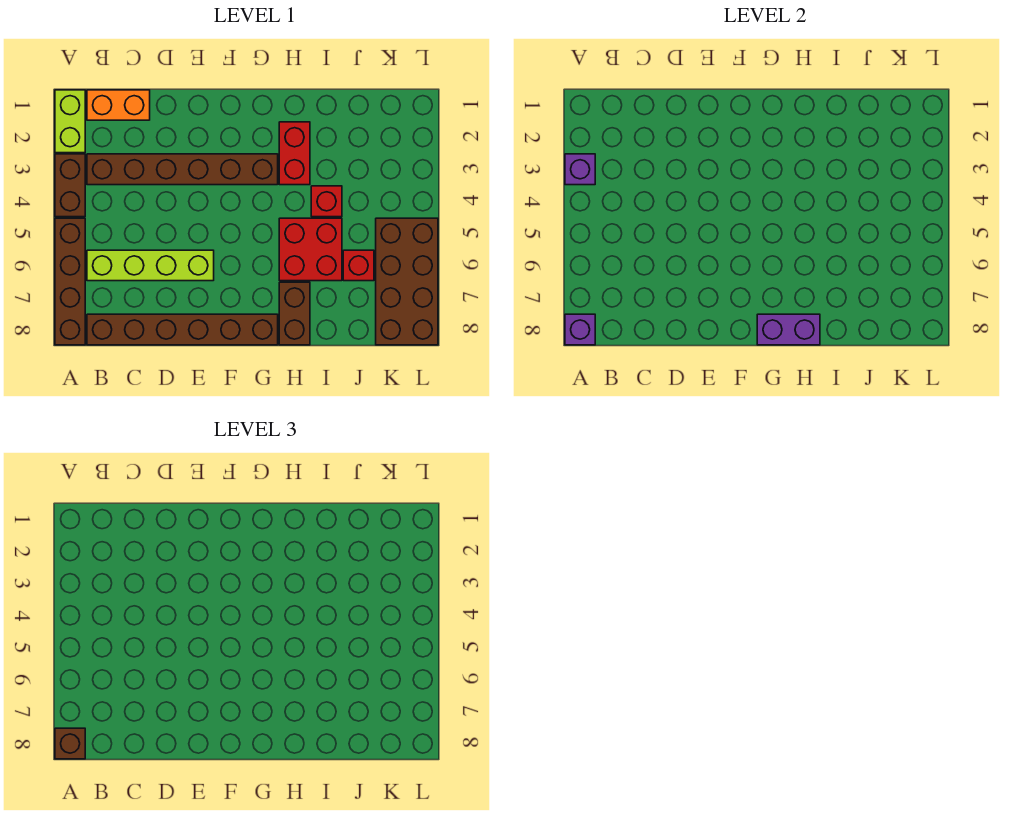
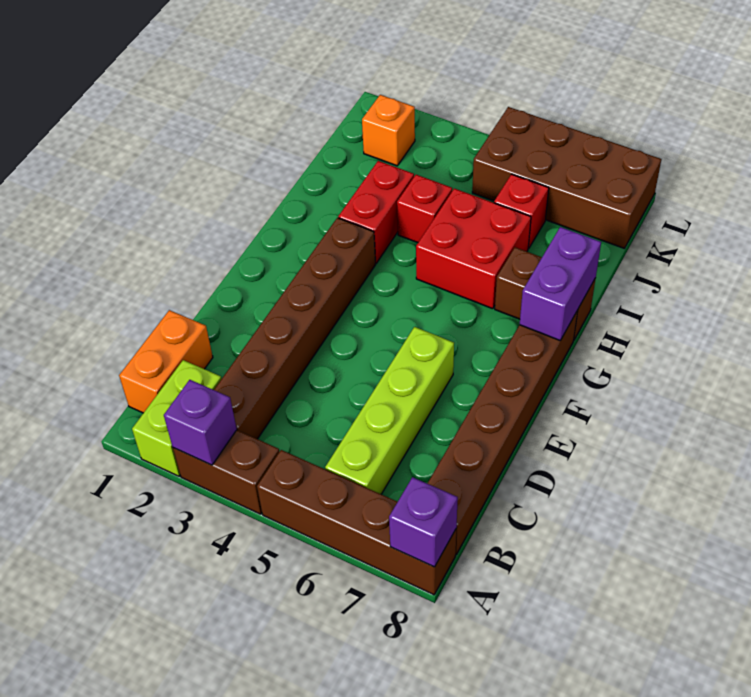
lime 1x2 brick [55,90,85,153] -> lime 1x2 brick turned to [132,360,221,476]
brown 1x1 brick [55,728,85,759] -> none
red 1x2 brick [279,122,310,185] -> red 1x2 brick turned to [338,161,414,263]
none -> orange 1x1 brick [362,95,415,166]

